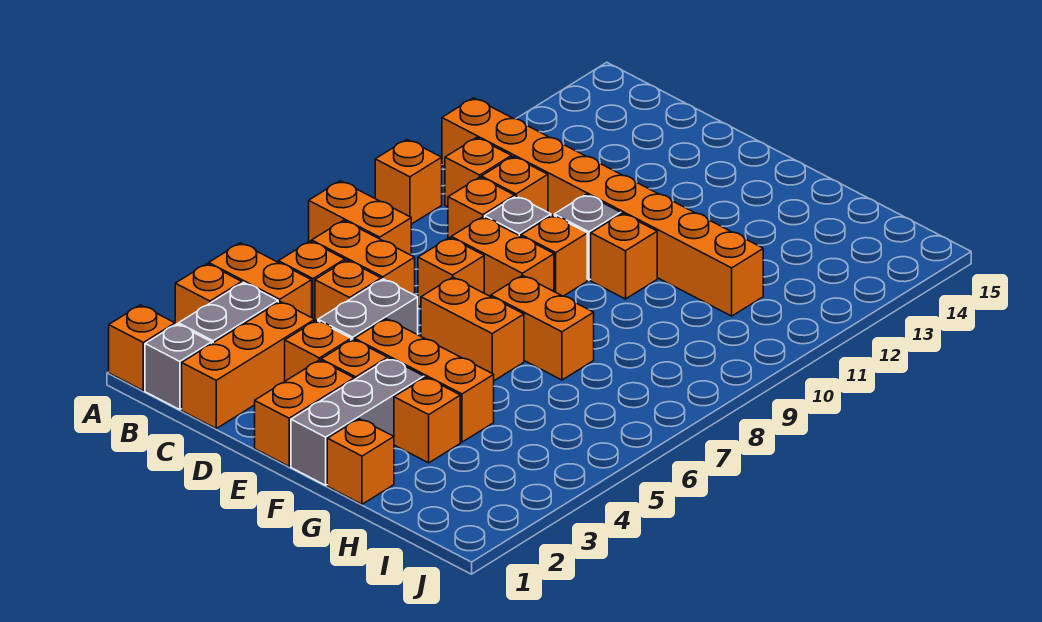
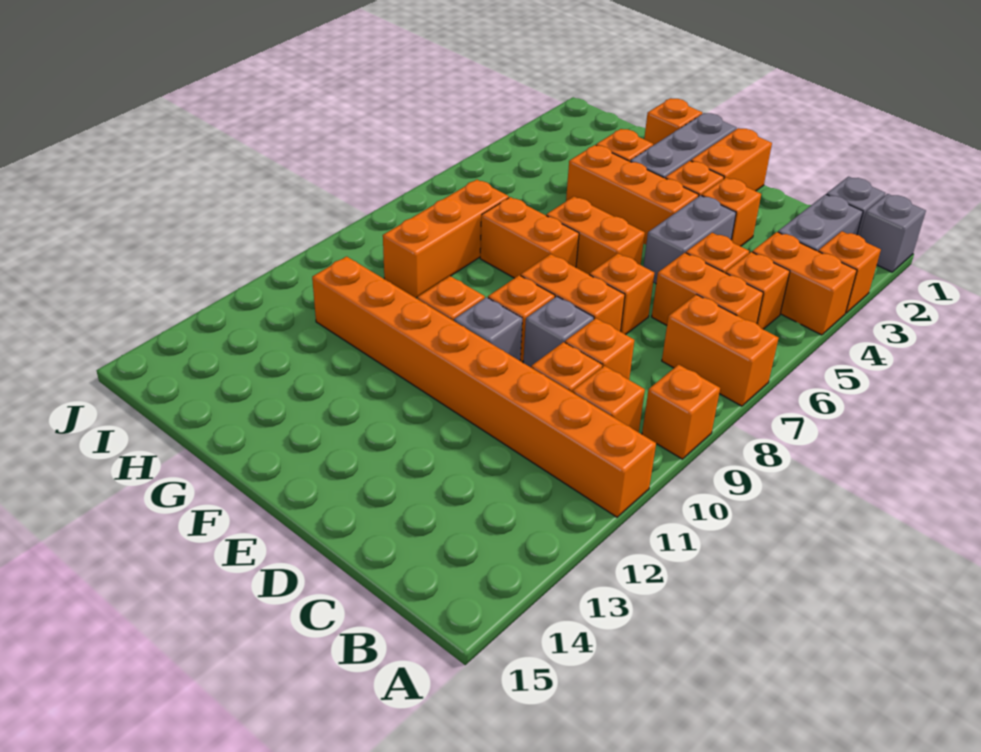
orange 1x1 brick [109,305,175,391] -> grey 1x1 brick [860,194,926,272]
orange 1x3 brick [182,302,315,428] -> orange 1x3 brick moved to [383,180,509,298]

